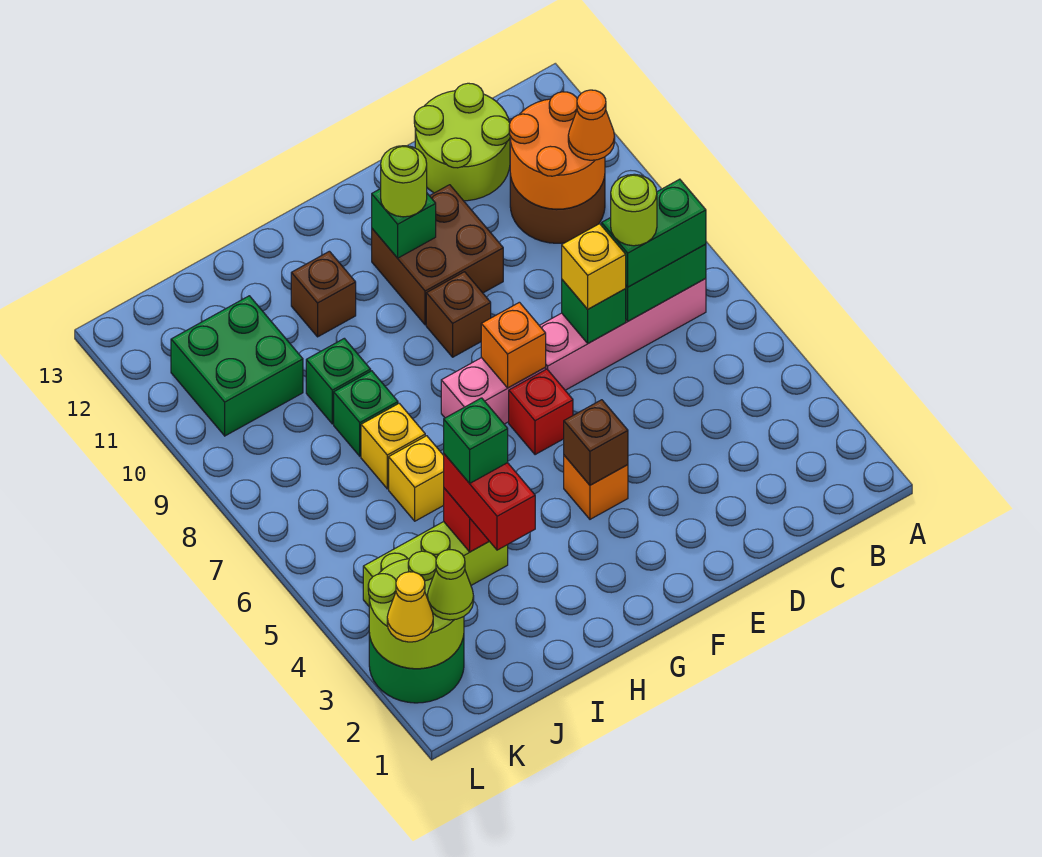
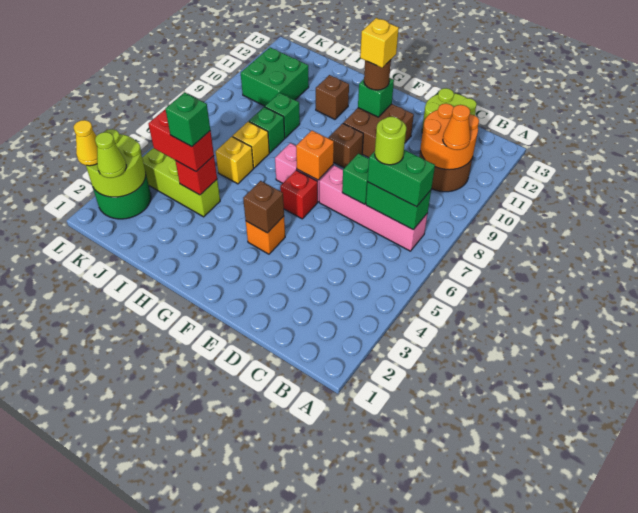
yellow 1x1 brick [562,224,626,309] -> yellow 1x1 brick moved to [360,18,399,68]
lime 1x1 round brick [381,146,427,217] -> brown 1x1 round brick [364,60,391,90]
red 1x2 brick [444,454,535,550] -> red 1x2 brick turned to [149,109,214,171]

